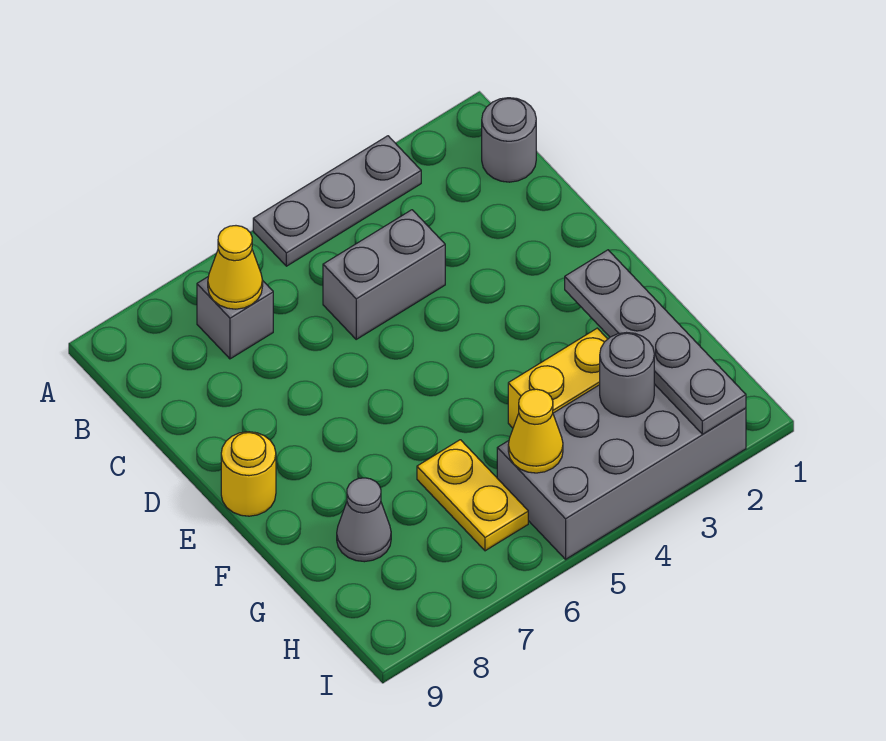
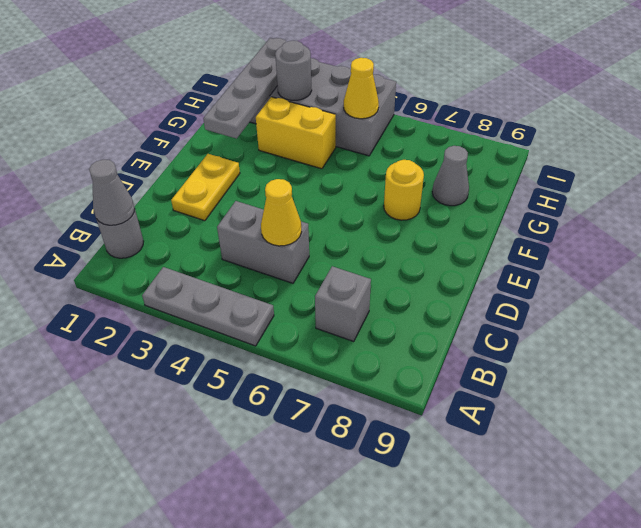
none -> grey 1x1 cone [89,160,135,225]
yellow 1x1 cone [208,226,263,309] -> yellow 1x1 cone moved to [261,179,301,246]
yellow 1x1 round brick [221,432,276,516] -> yellow 1x1 round brick moved to [384,160,424,220]
yellow 1x2 plate [417,440,528,551] -> yellow 1x2 plate moved to [171,154,240,221]

